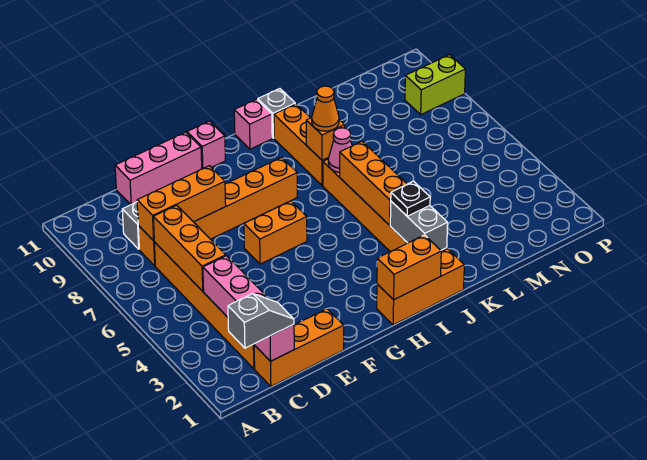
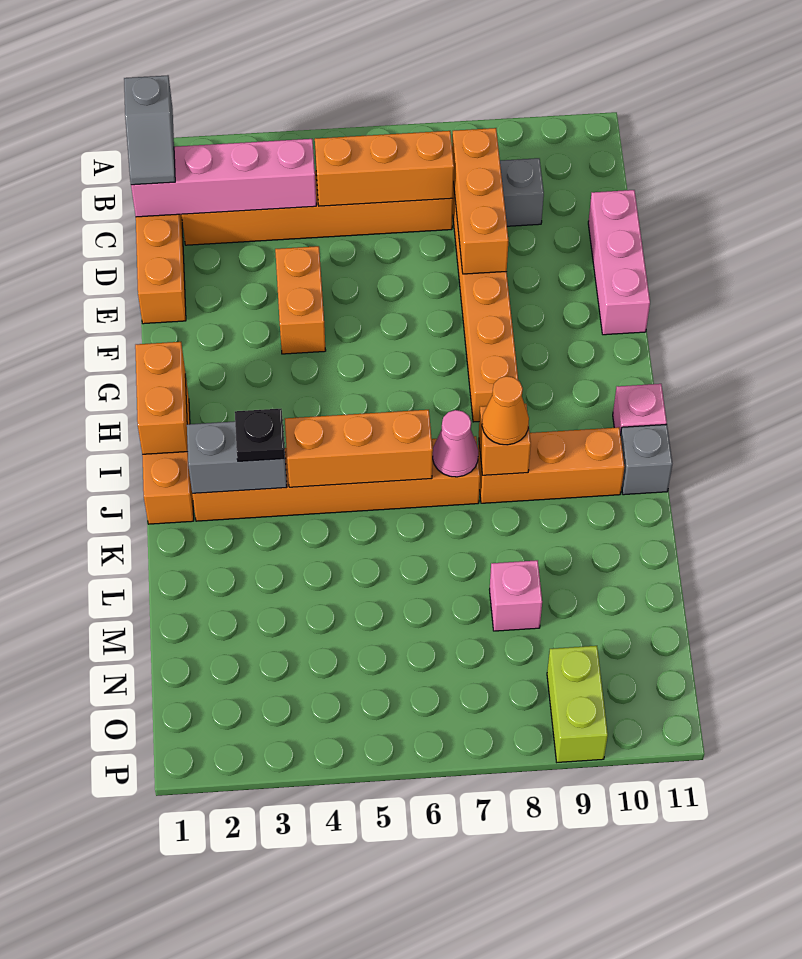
orange 1x2 brick [244,201,307,264] -> orange 1x2 brick moved to [275,246,326,354]
pink 1x1 brick [187,121,225,169] -> pink 1x1 brick moved to [490,560,542,631]

